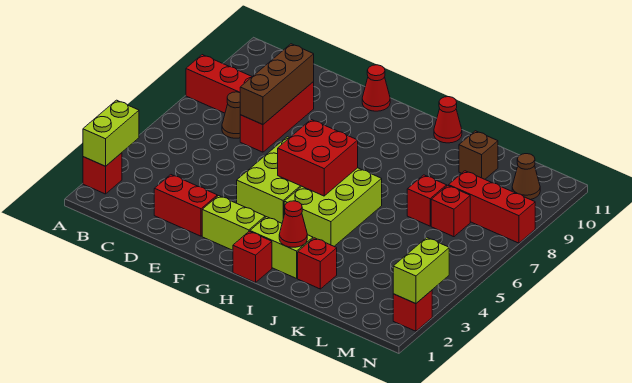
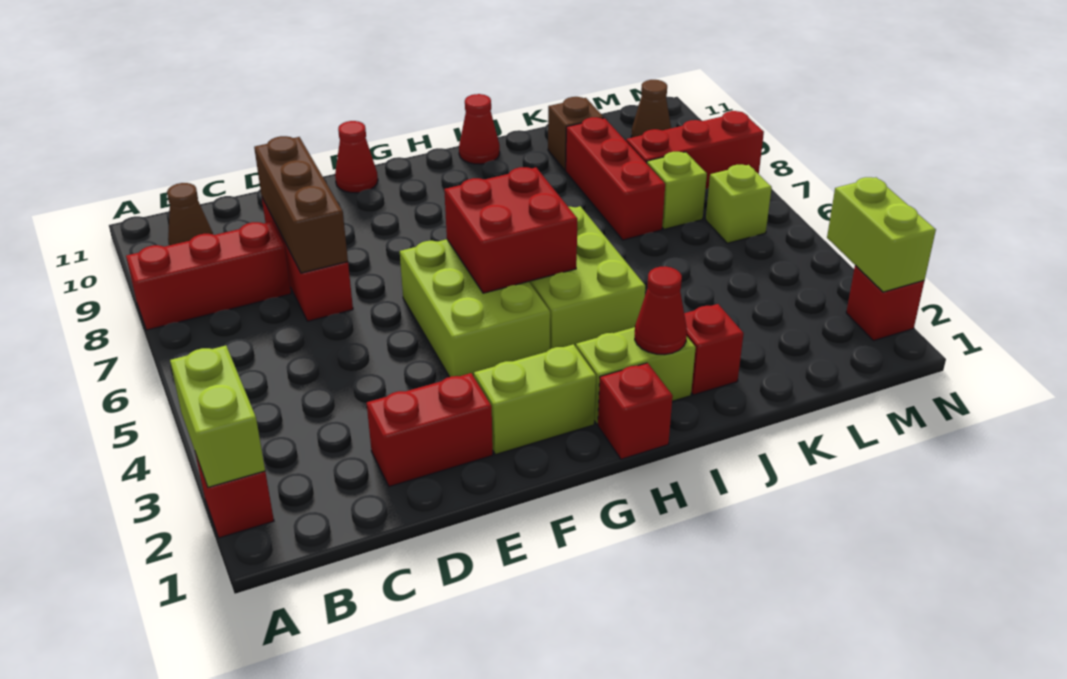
brown 1x1 cone [222,92,240,138] -> brown 1x1 cone moved to [167,183,213,245]
red 1x1 brick [407,175,447,226] -> red 1x3 brick [566,117,665,240]
red 1x1 brick [431,185,470,237] -> lime 1x1 brick [647,152,707,229]
none -> lime 1x1 brick [706,164,772,243]

